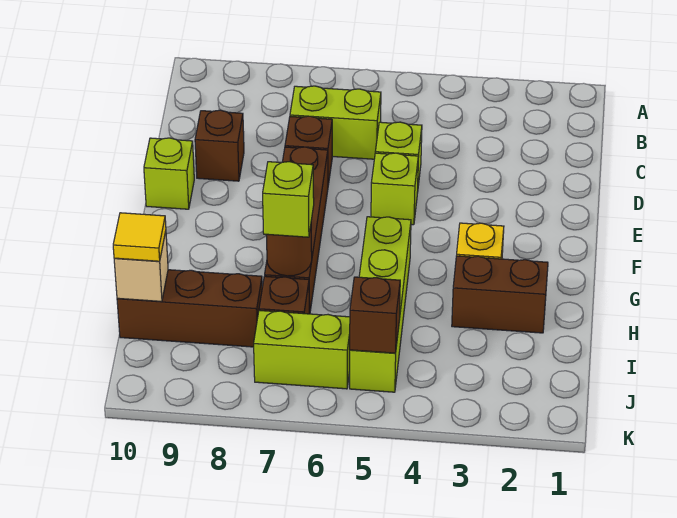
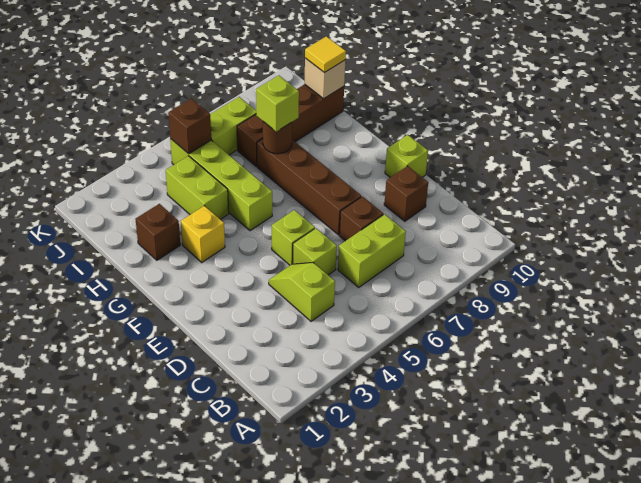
none -> lime 1x2 slope [269,263,335,321]
brown 1x2 brick [452,256,548,333] -> brown 1x1 brick [136,204,180,260]
none -> lime 1x2 brick [166,156,229,219]

